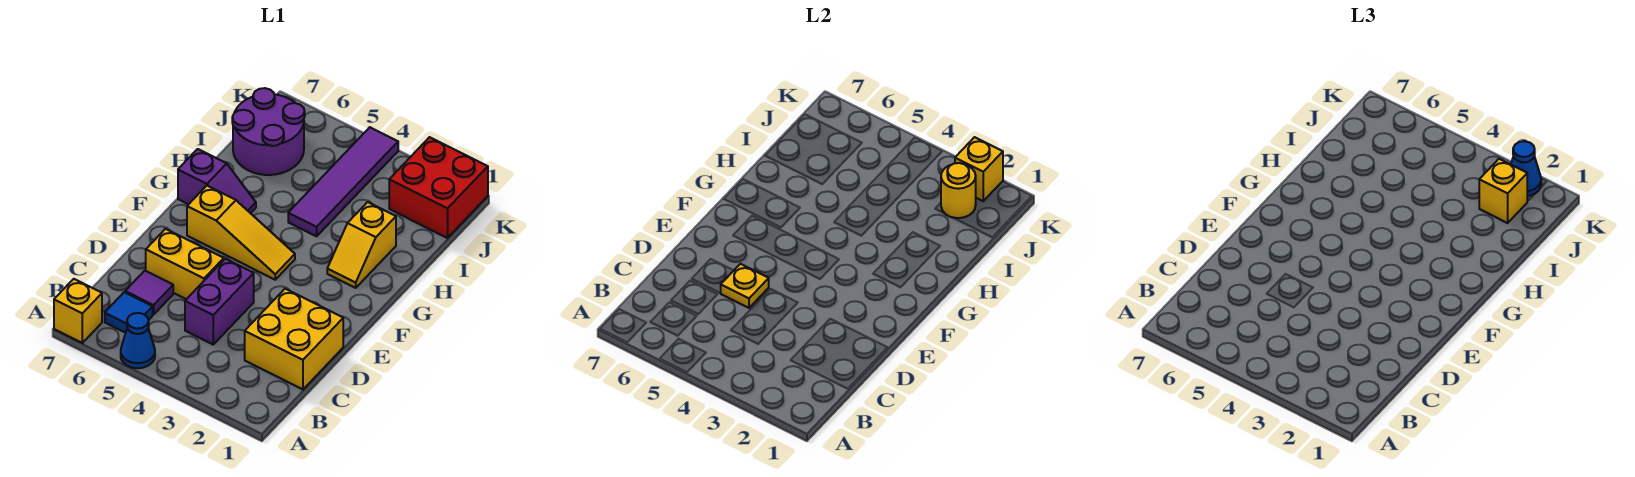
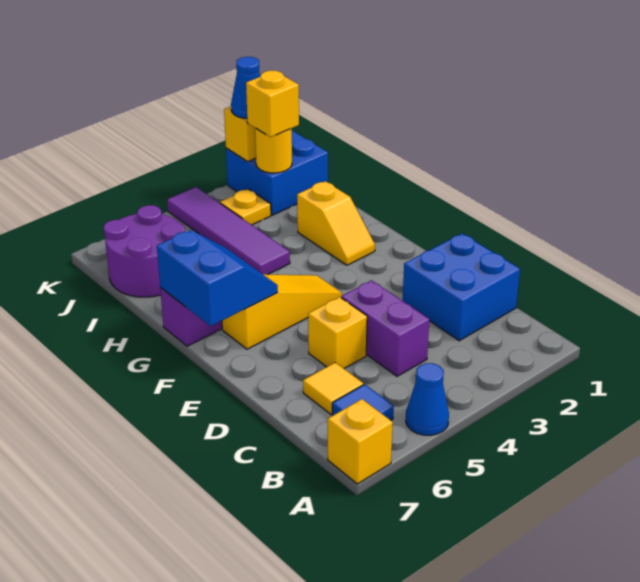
yellow 2x2 brick [245,289,343,389] -> blue 2x2 brick [403,233,520,341]
purple 1x1 tile [125,271,173,315] -> yellow 1x1 tile [303,363,363,414]
yellow 1x2 brick [146,229,224,299] -> yellow 1x1 brick [308,297,367,368]
yellow 1x1 plate [721,264,769,308] -> yellow 1x1 plate moved to [220,189,271,225]
none -> blue 2x2 slope [157,230,278,326]
red 2x2 brick [389,137,488,238] -> blue 2x2 brick [226,131,328,215]

